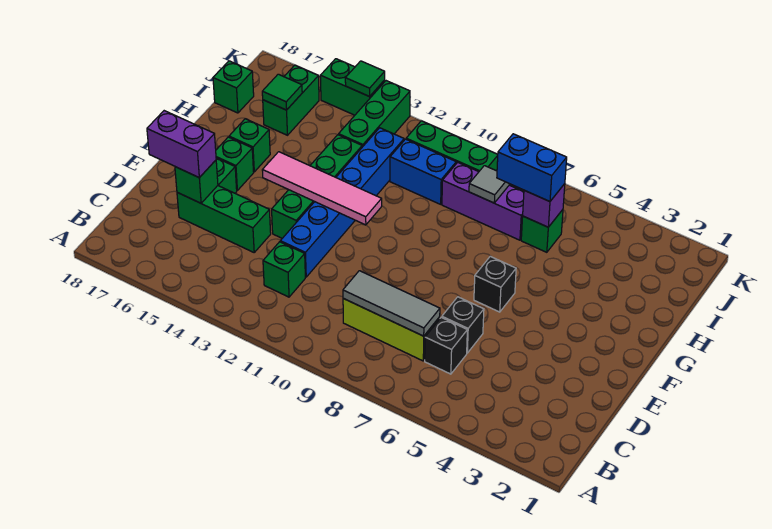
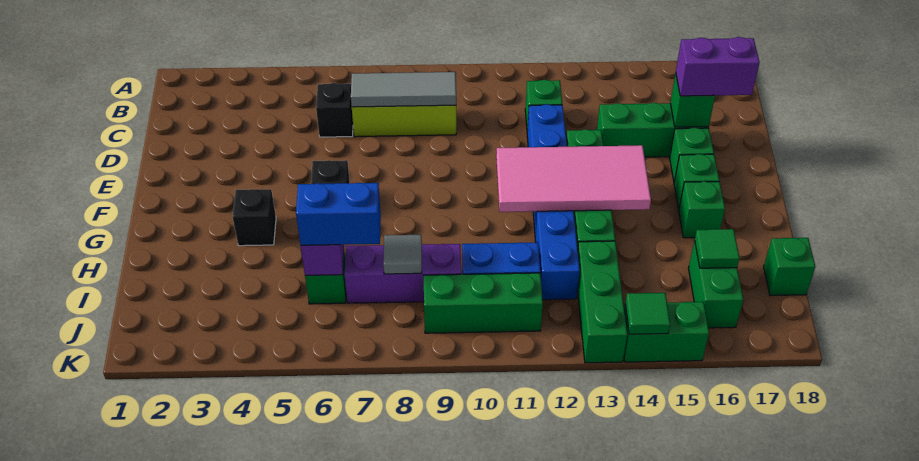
black 1x1 brick [442,297,484,353] -> black 1x1 brick moved to [233,189,276,246]
pink 1x4 tile [262,152,382,225] -> pink 2x4 tile [496,145,651,212]

